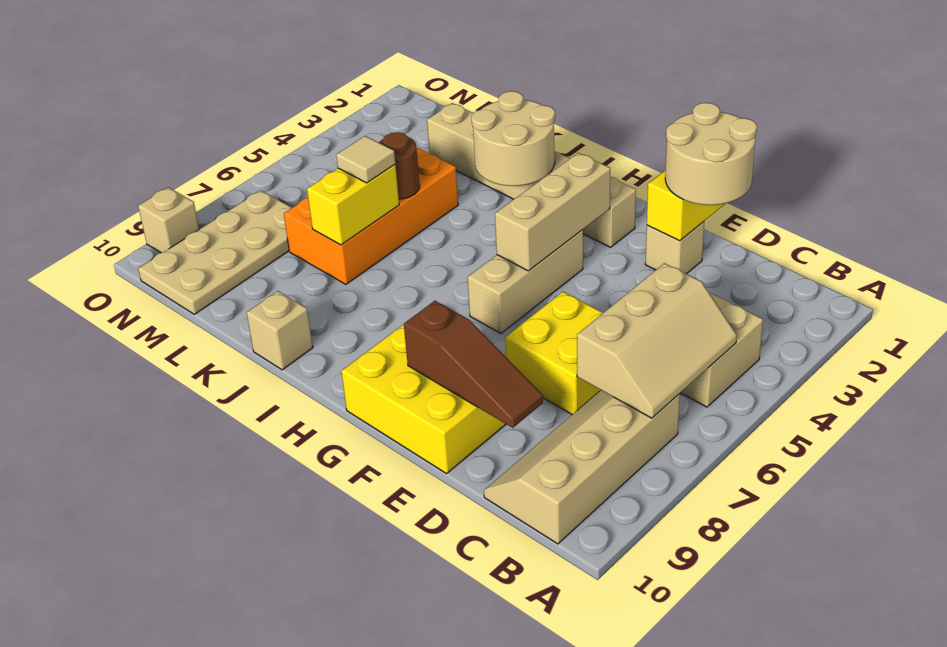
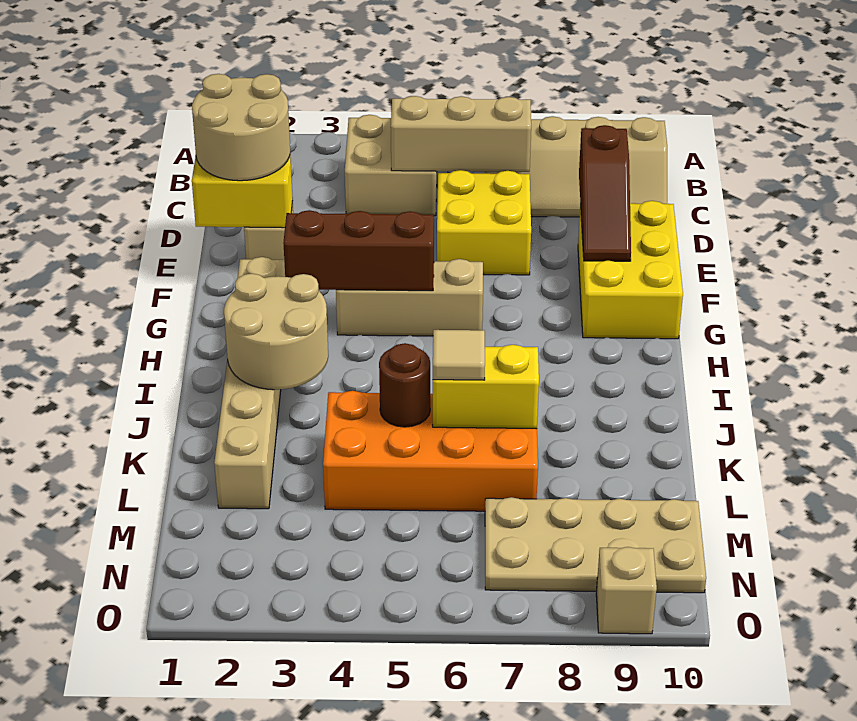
brown 1x3 slope [404,301,543,428] -> brown 1x3 slope turned to [579,125,631,261]
tan 1x3 brick [495,153,610,271] -> brown 1x3 brick [283,210,434,291]
tan 1x1 brick [247,291,313,370] -> none

